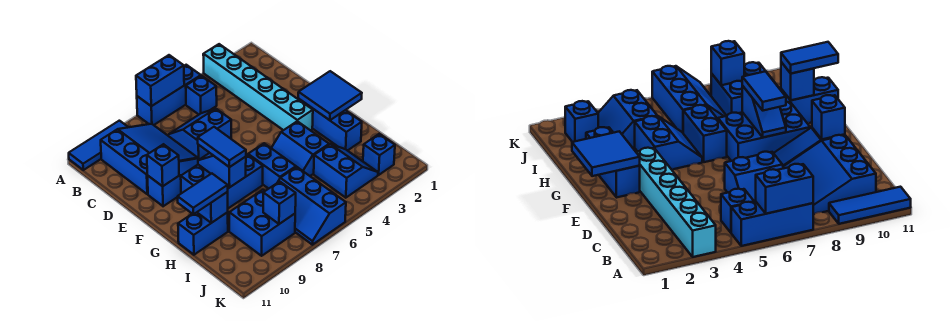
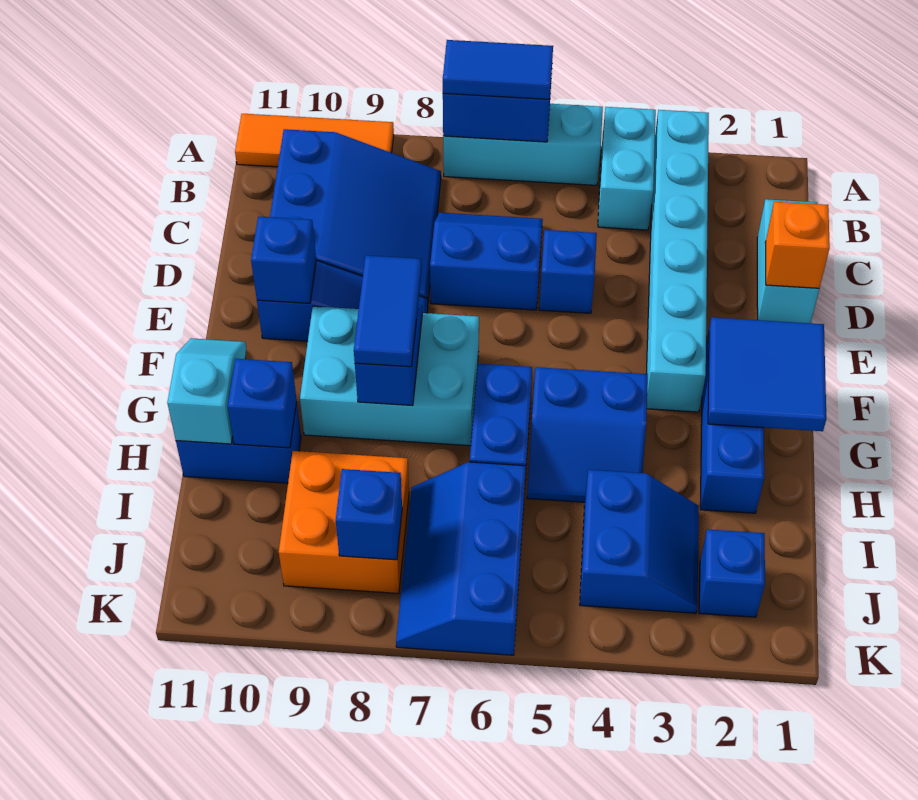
none -> cyan 1x2 brick [598,107,656,230]
blue 1x3 brick [137,65,201,125] -> cyan 1x3 brick [443,104,603,185]
blue 1x3 tile [69,121,128,170] -> orange 1x3 tile [235,114,394,167]
blue 1x1 brick [186,76,217,114] -> blue 1x1 brick moved to [539,230,597,313]
none -> cyan 1x2 brick [757,199,819,323]
none -> orange 1x1 brick [765,202,830,288]
blue 2x3 brick [181,154,263,208] -> cyan 2x3 brick [300,306,479,446]
blue 2x2 slope [271,121,329,176] -> blue 2x2 slope turned to [527,367,648,502]
none -> cyan 1x2 slope [167,338,246,444]
blue 1x2 tile [178,174,228,214] -> blue 1x2 tile moved to [443,40,553,99]
blue 2x2 brick [229,190,295,256] -> orange 2x2 brick [279,451,409,594]

